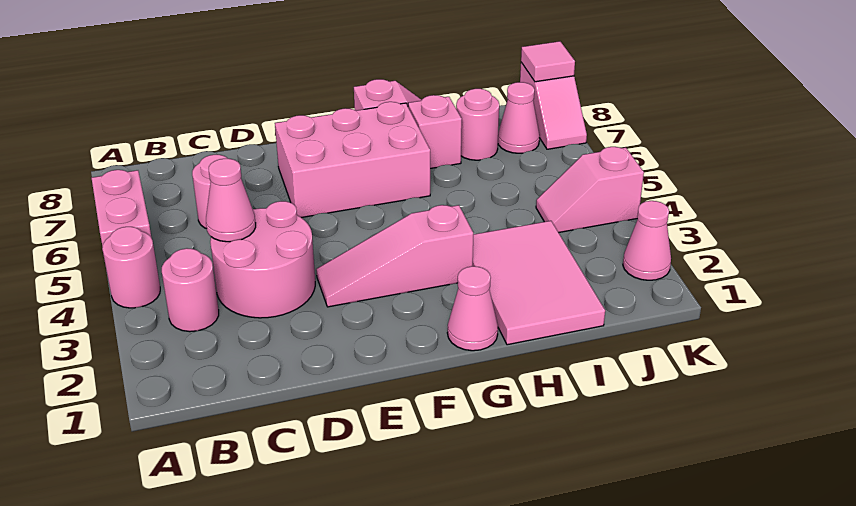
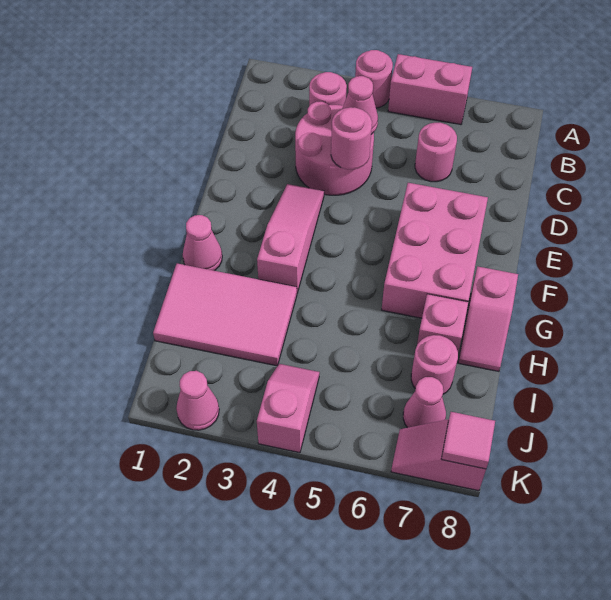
none -> pink 1x1 round brick [331,107,372,170]

